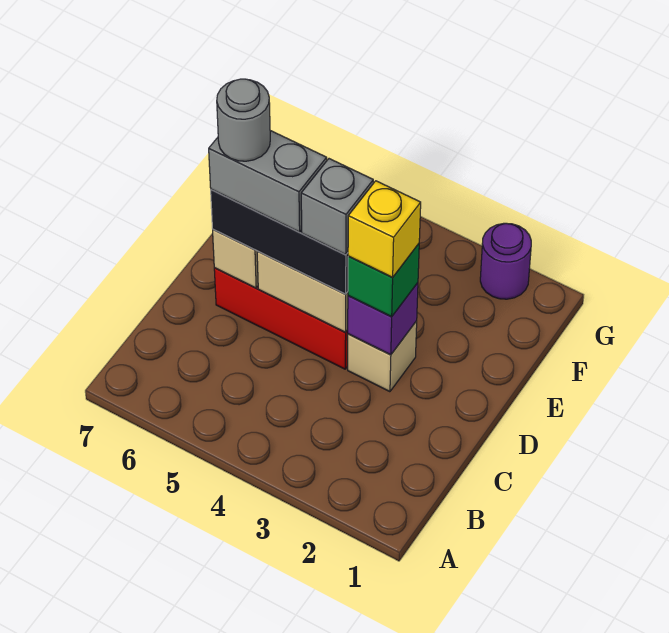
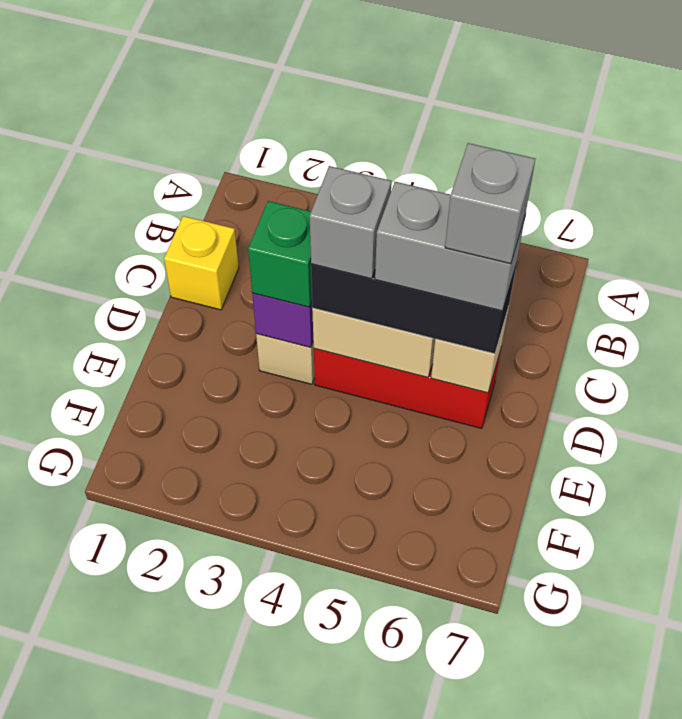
yellow 1x1 brick [348,181,421,278] -> yellow 1x1 brick moved to [164,216,239,310]
grey 1x1 round brick [217,79,270,161] -> grey 1x1 brick [445,143,535,264]
purple 1x1 round brick [480,223,531,299] -> none

